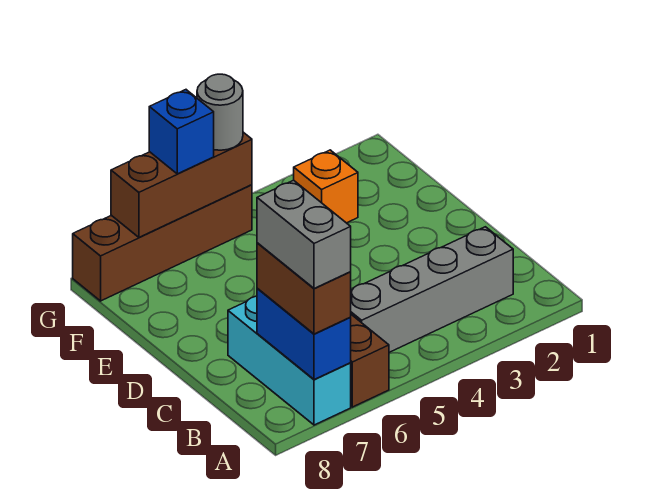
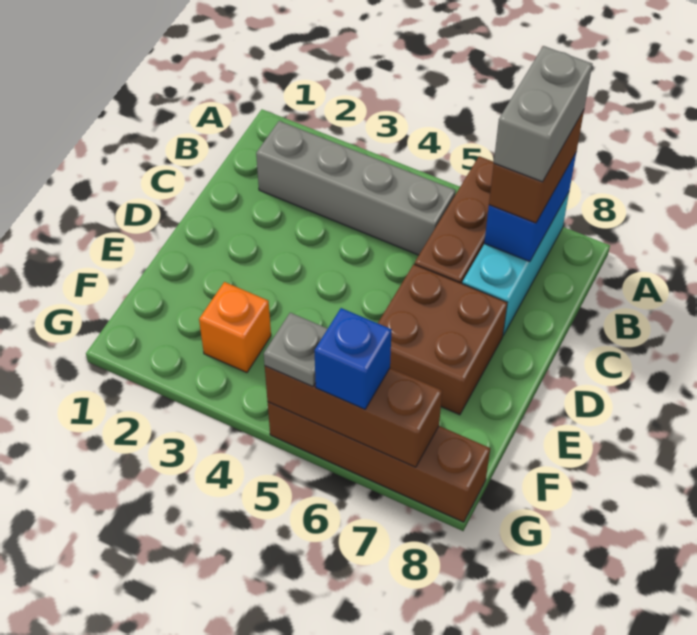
none -> brown 2x2 brick [378,264,507,415]
grey 1x1 round brick [197,74,243,150] -> grey 1x1 plate [264,313,328,386]

